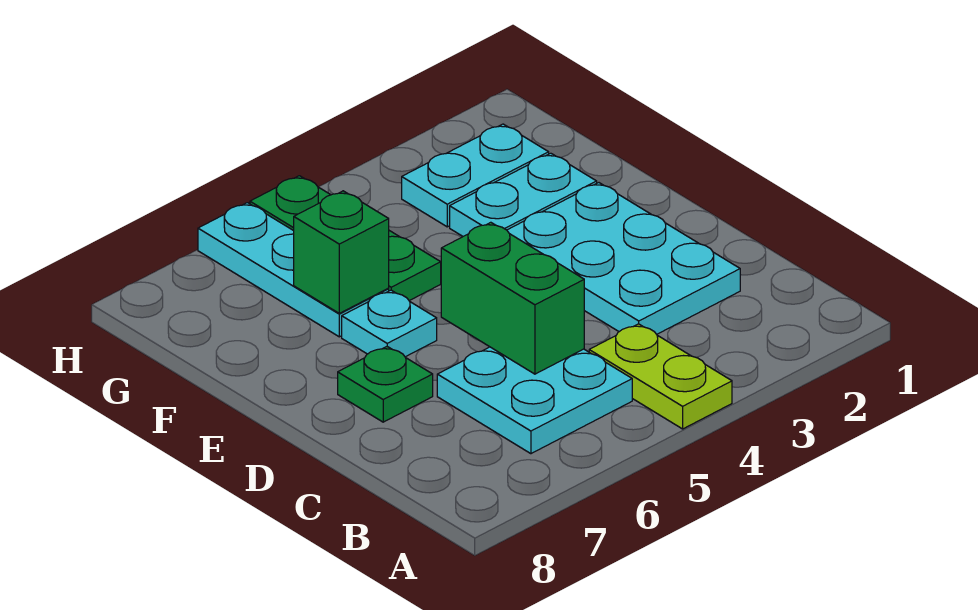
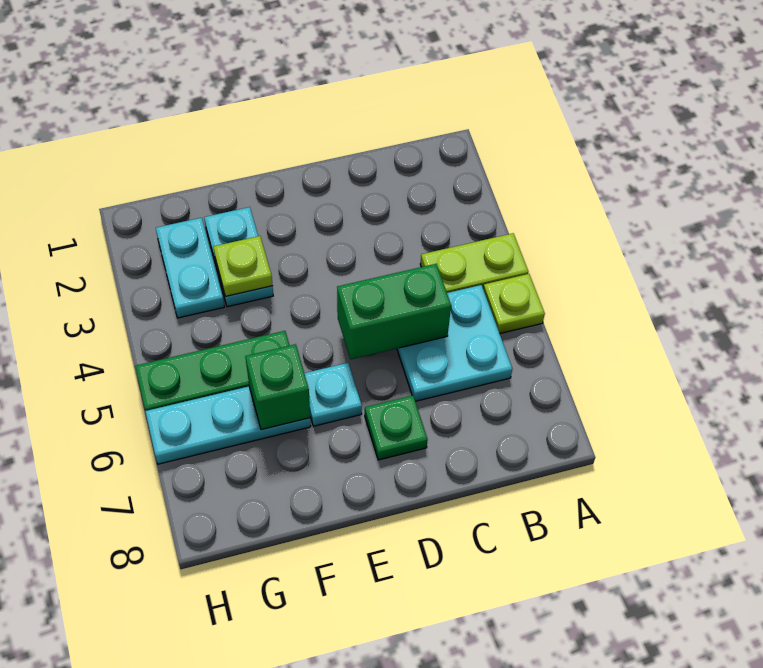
none -> lime 1x1 plate [483,274,545,333]
cyan 2x3 plate [507,183,740,334] -> none
none -> lime 1x1 plate [213,236,273,296]

